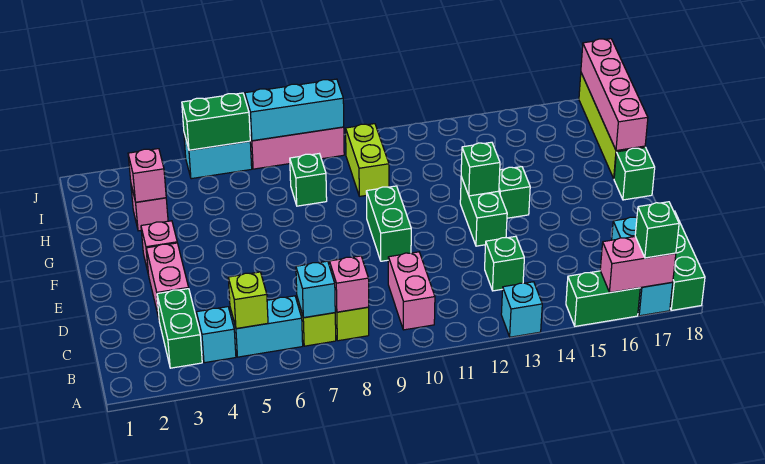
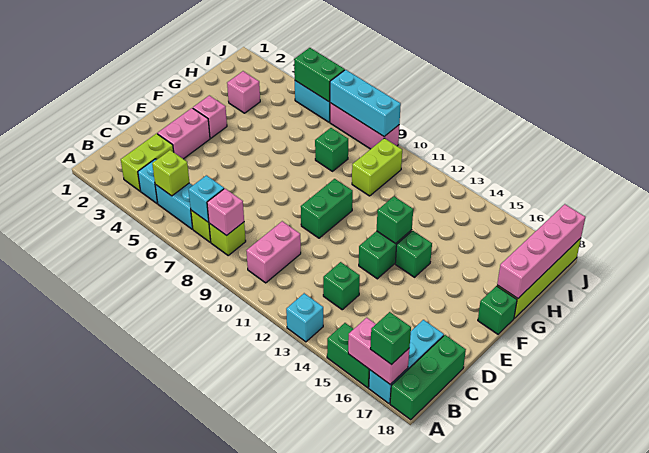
green 1x2 brick [157,289,202,368] -> lime 1x2 brick [121,133,174,191]
pink 1x1 brick [128,149,166,202] -> none

